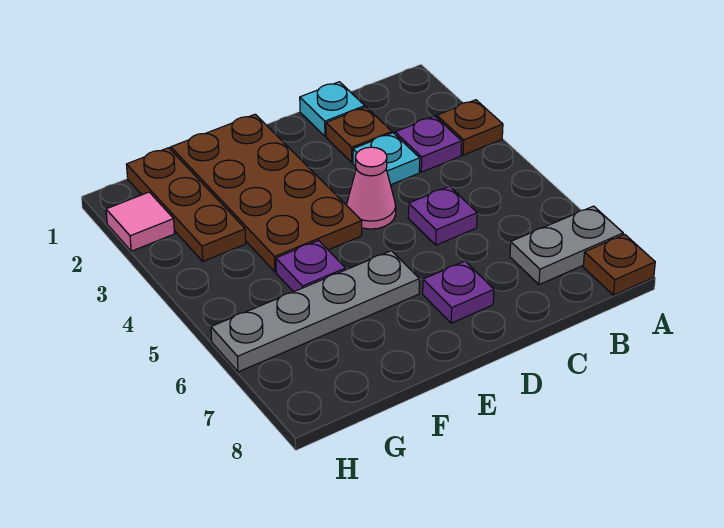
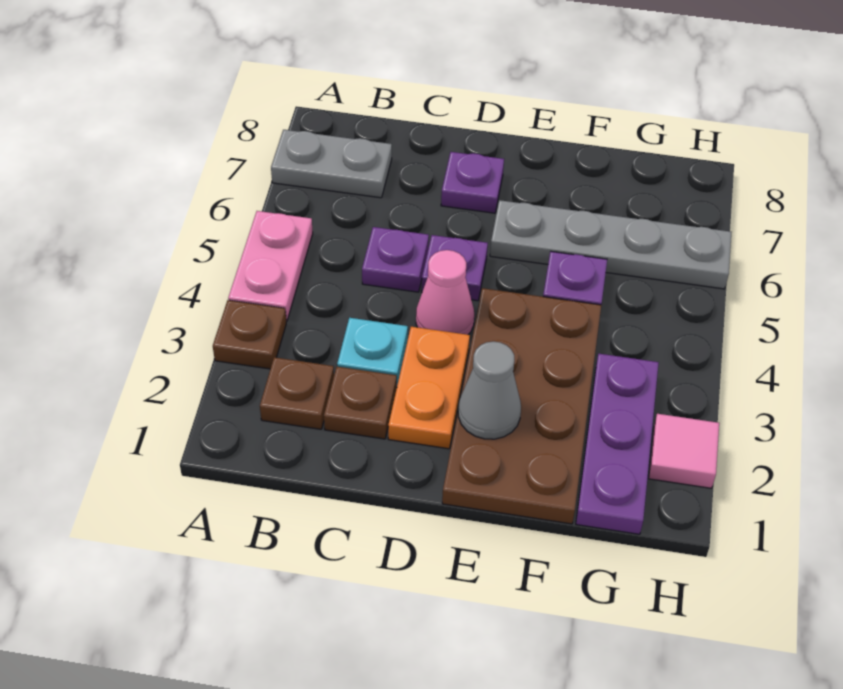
none -> pink 1x2 plate [228,211,313,321]
brown 1x1 plate [583,234,655,295] -> brown 1x1 plate moved to [260,357,334,429]
purple 1x1 plate [395,116,462,172] -> purple 1x1 plate moved to [422,235,488,301]
cyan 1x1 plate [300,82,365,136] -> none
none -> orange 1x2 plate [388,327,470,449]
none -> grey 1x1 cone [458,341,521,439]
brown 1x3 plate [127,148,246,261] -> purple 1x3 plate [576,354,659,534]

